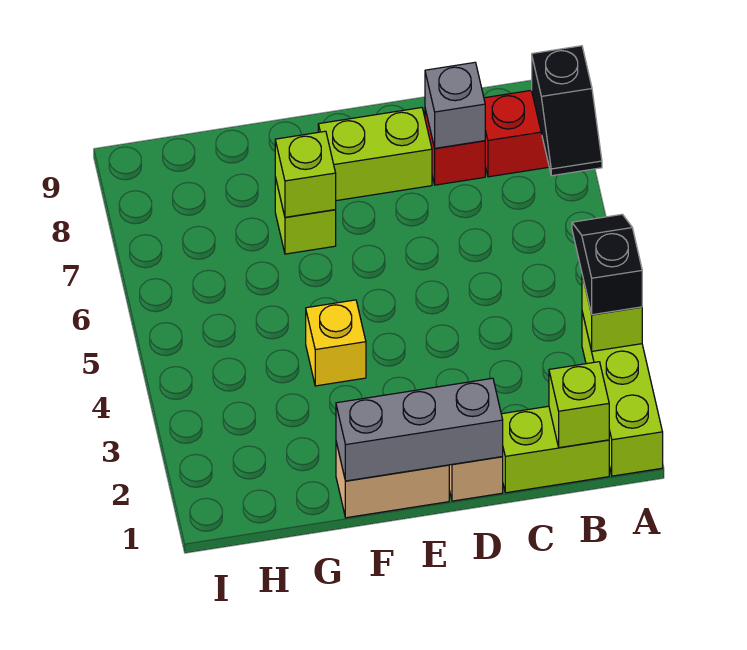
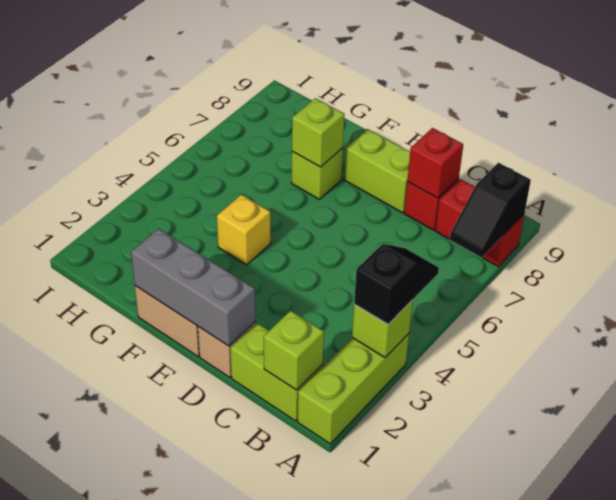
grey 1x1 brick [425,62,485,148] -> red 1x1 brick [407,128,463,198]

